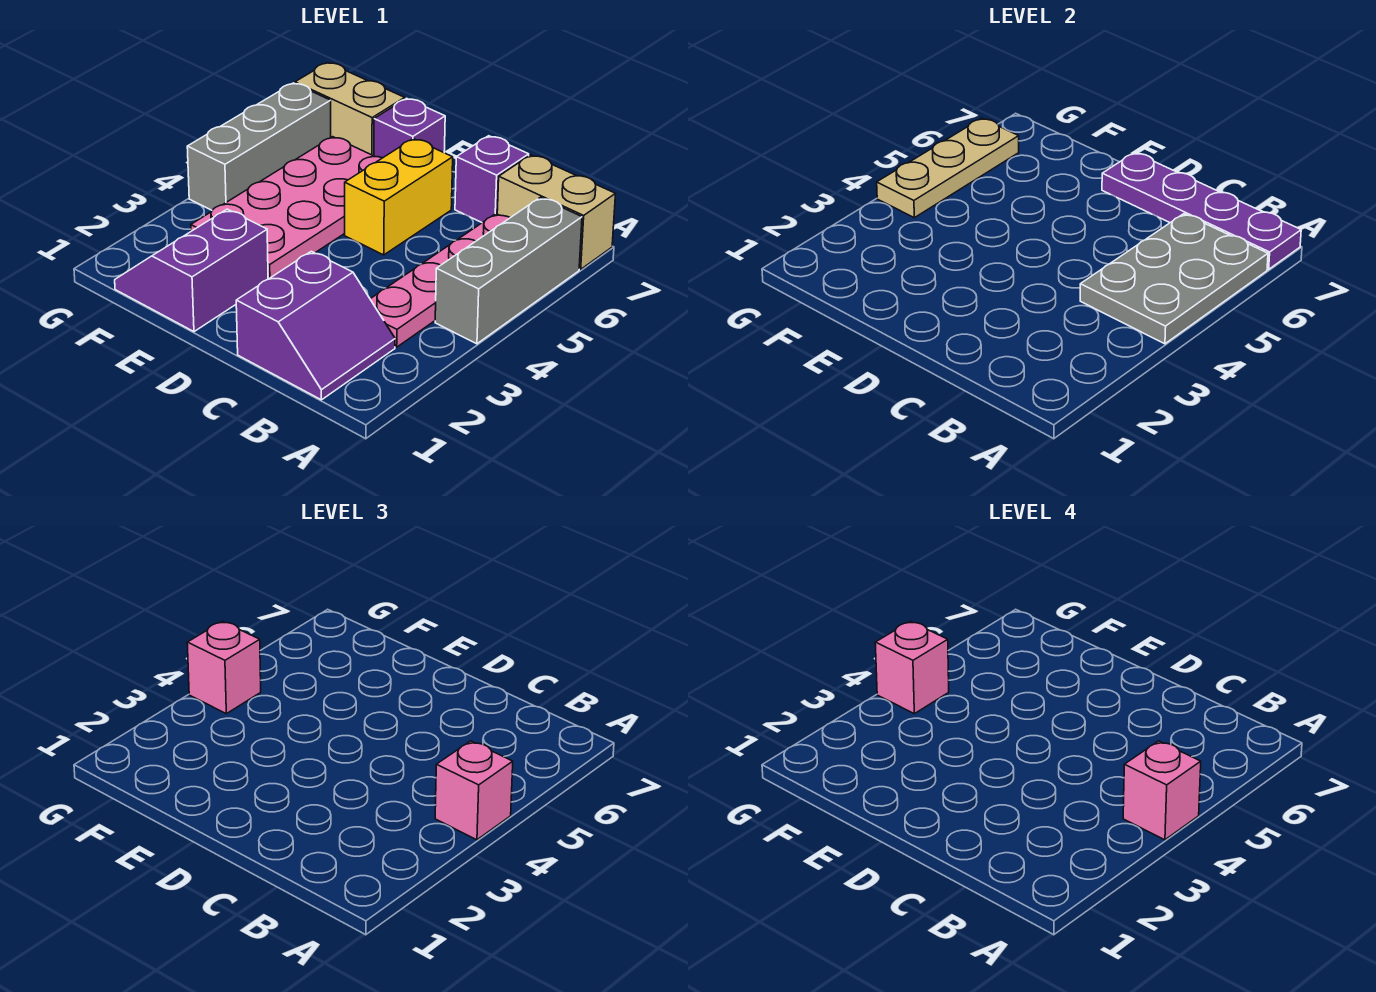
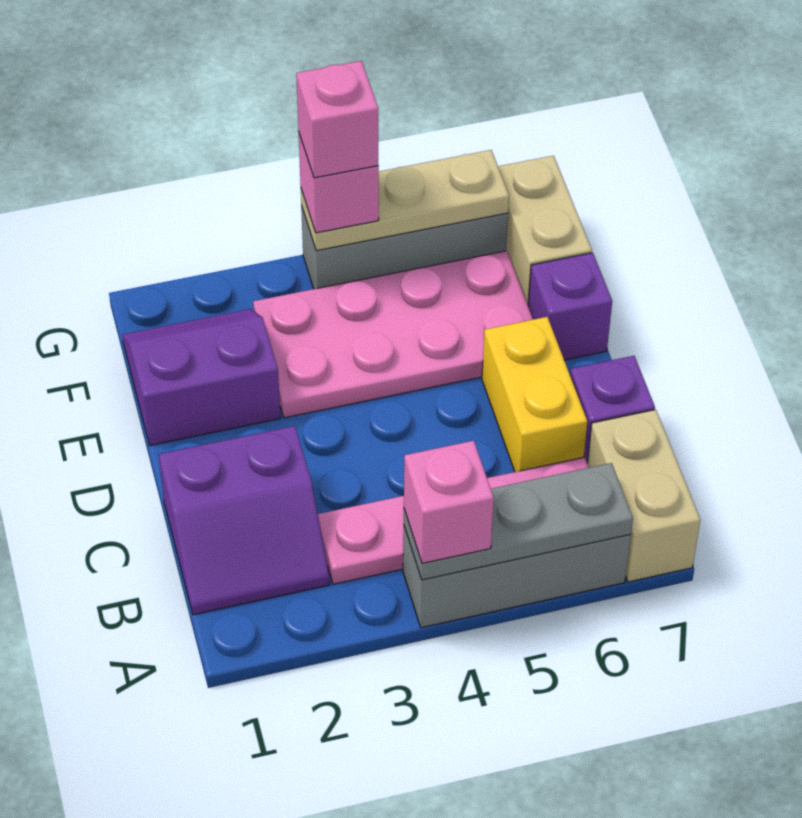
grey 2x3 plate [1080,214,1268,344] -> grey 1x3 plate [404,463,633,580]
pink 1x1 brick [1123,741,1201,840] -> none
purple 1x4 plate [1102,153,1301,269] -> none
yellow 1x2 brick [345,139,453,255] -> yellow 1x2 brick turned to [482,317,587,472]

